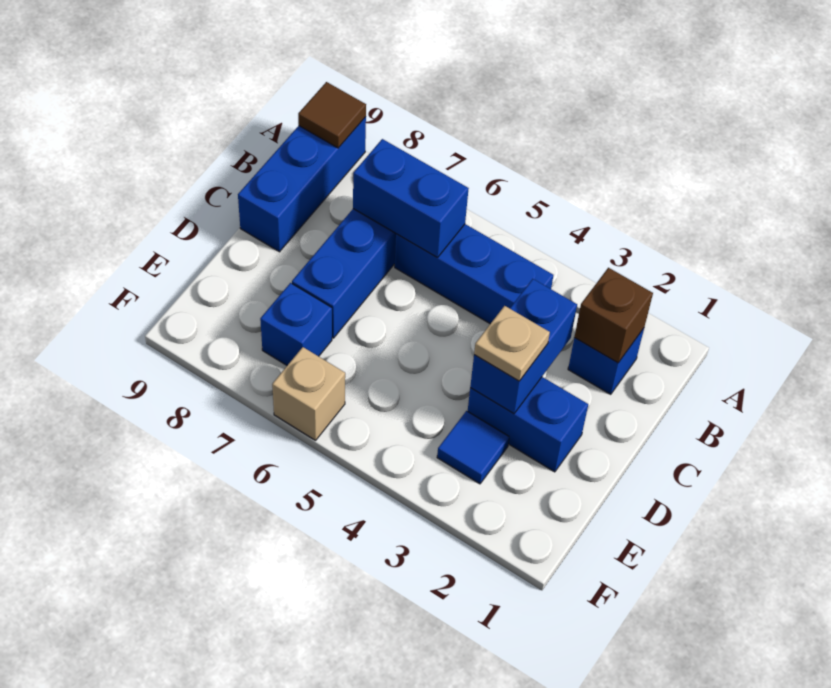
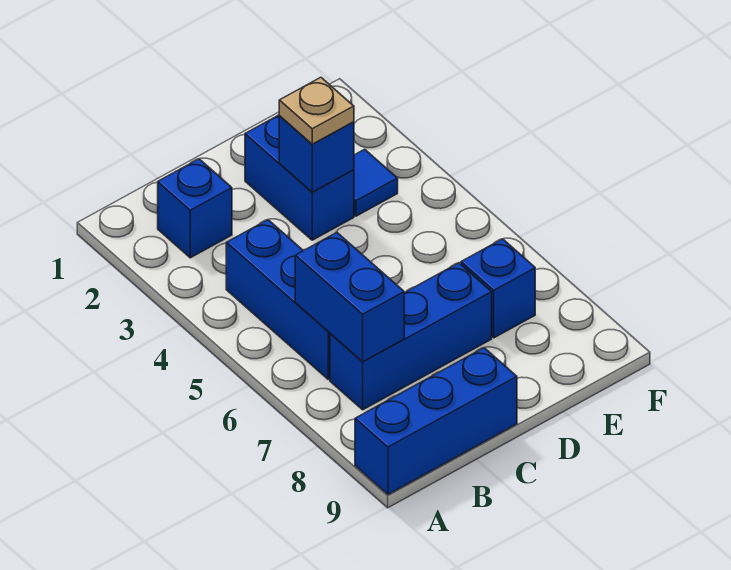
brown 1x1 tile [298,82,366,148] -> none
brown 1x1 brick [574,268,653,363] -> none
blue 1x2 brick [470,279,577,414] -> blue 1x1 brick [279,116,354,192]
tan 1x1 brick [272,347,345,441] -> none

